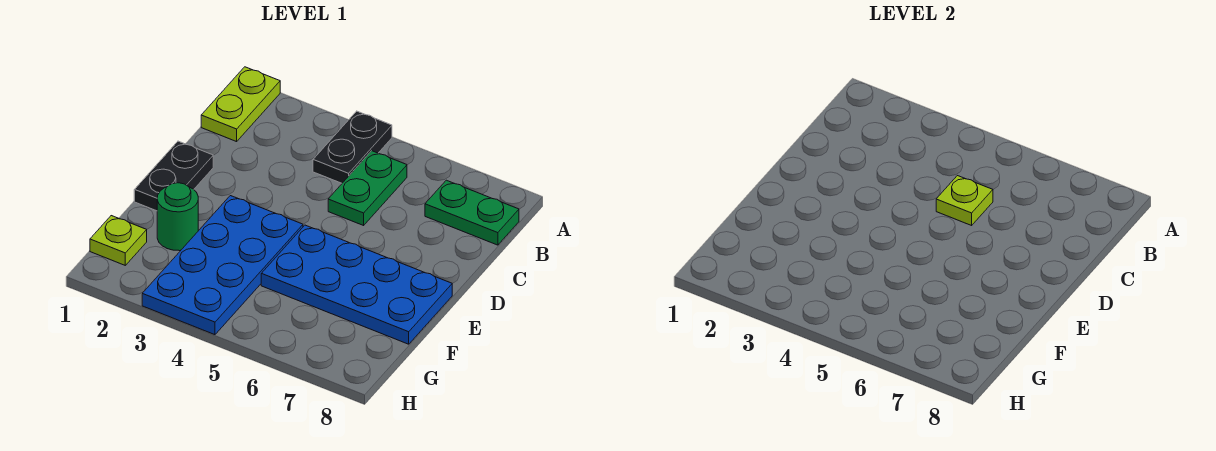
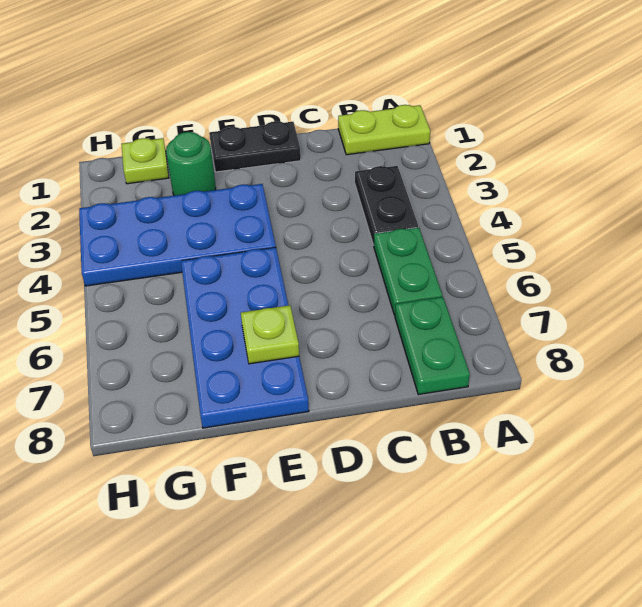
black 1x2 plate [313,111,392,183] -> black 1x2 plate turned to [355,166,418,245]
green 1x2 plate [328,151,407,225] -> green 1x2 plate turned to [374,227,442,315]
lime 1x1 plate [936,176,993,225] -> lime 1x1 plate moved to [241,305,299,364]

